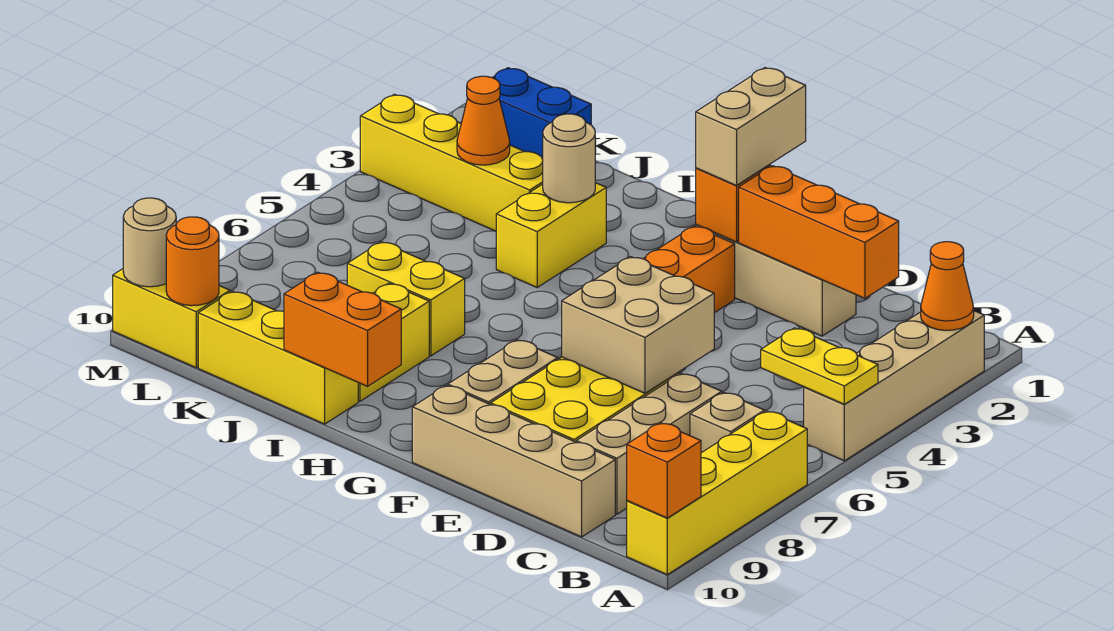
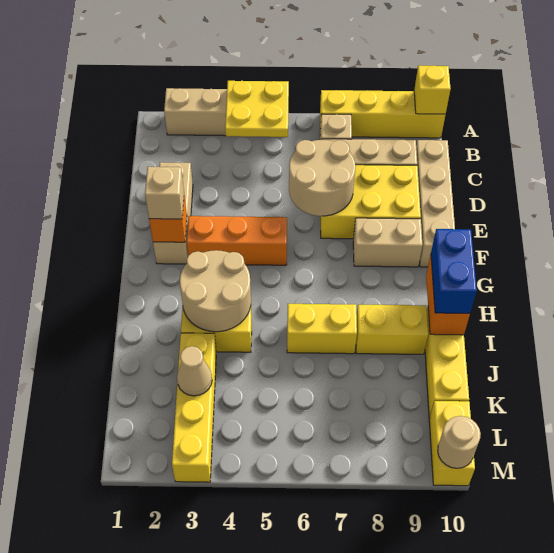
orange 1x1 cone [921,242,974,330] -> none
yellow 1x2 plate [761,328,878,404] -> yellow 2x2 plate [225,81,289,137]
orange 1x1 brick [627,423,701,518] -> yellow 1x1 brick [414,65,451,114]
orange 1x3 brick [739,166,899,298] -> none
tan 2x2 brick [562,257,714,393] -> tan 2x2 round brick [289,140,356,216]
tan 1x2 brick [696,68,806,185] -> tan 1x1 brick [145,167,184,219]
tan 1x1 round brick [543,114,595,203] -> tan 2x2 round brick [180,250,251,332]
yellow 1x2 brick [347,242,465,356] -> yellow 1x2 brick turned to [287,304,357,354]
blue 1x2 brick [493,68,591,159] -> blue 1x2 brick moved to [431,229,477,313]
orange 1x1 cone [457,76,510,165] -> tan 1x1 cone [177,346,212,396]
orange 1x1 round brick [166,217,219,306] -> none

